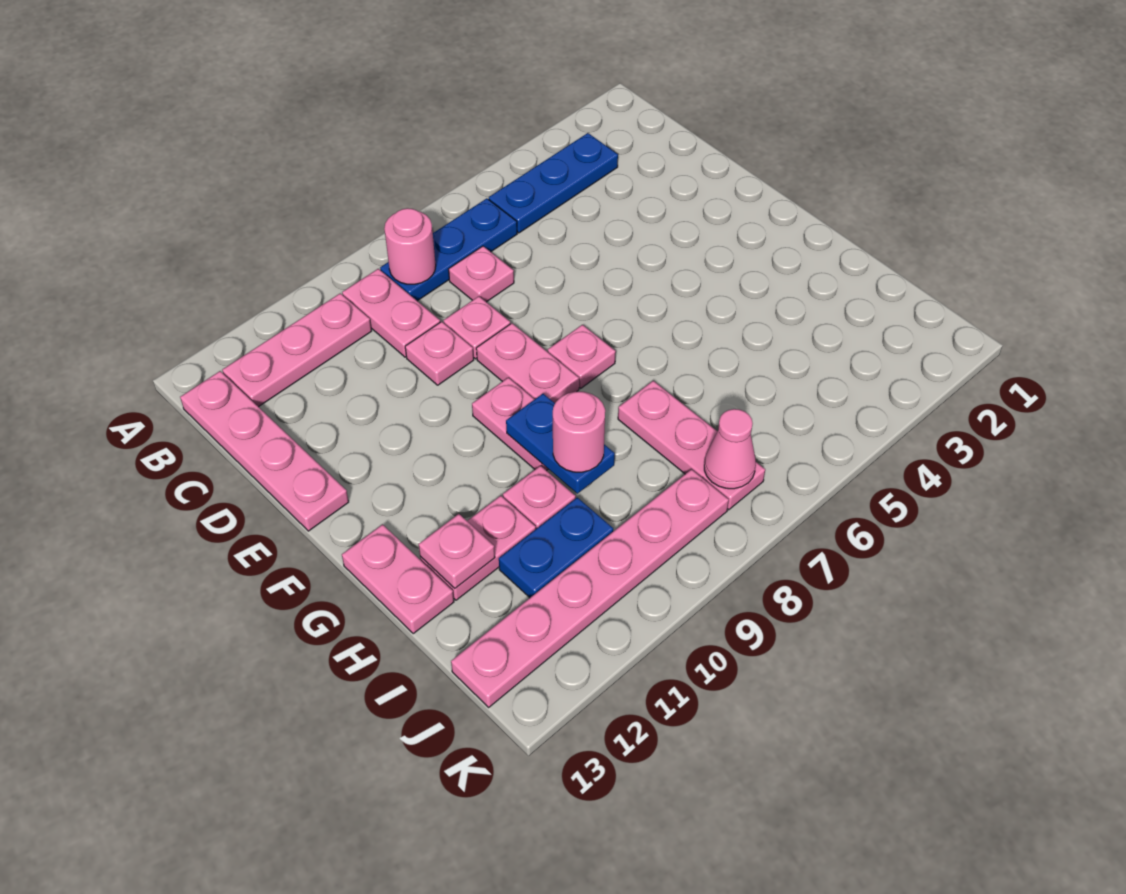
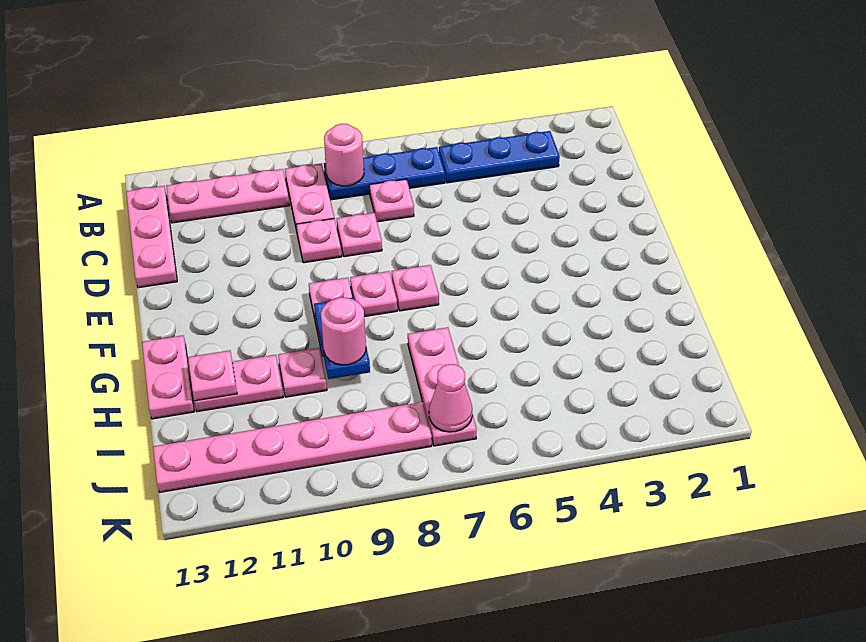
pink 1x4 plate [180,371,349,531] -> pink 1x3 plate [126,186,177,288]
pink 1x2 plate [476,323,579,403] -> pink 1x1 plate [350,271,397,317]
blue 1x2 plate [499,497,613,598] -> none

